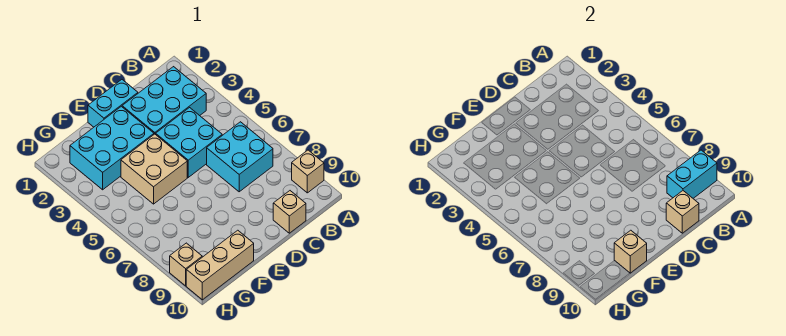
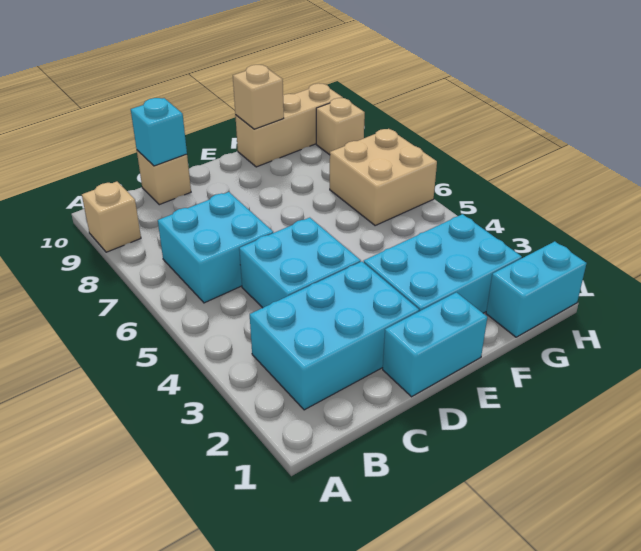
cyan 1x2 brick [667,150,717,198] -> cyan 1x2 brick moved to [486,241,587,337]
tan 1x1 brick [666,191,699,233] -> cyan 1x1 brick [131,98,187,166]
tan 2x2 brick [121,134,187,204] -> tan 2x2 brick moved to [330,129,437,226]

